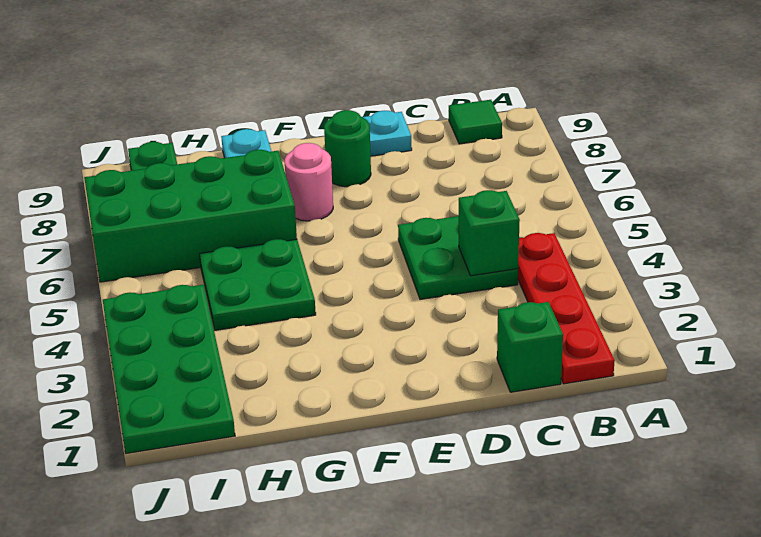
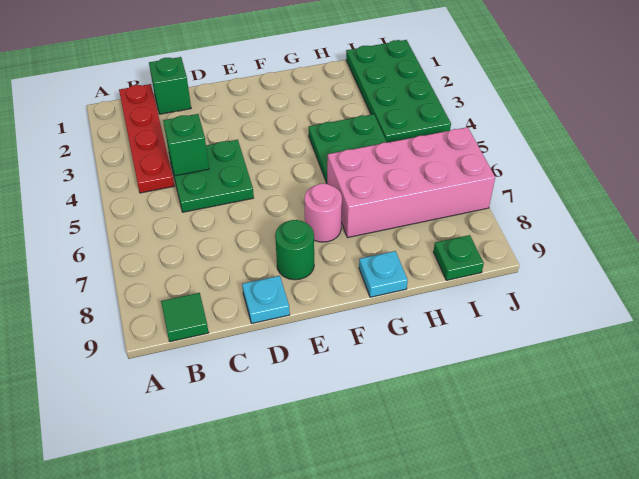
green 2x4 brick [84,150,297,282] -> pink 2x4 brick [327,127,495,238]

